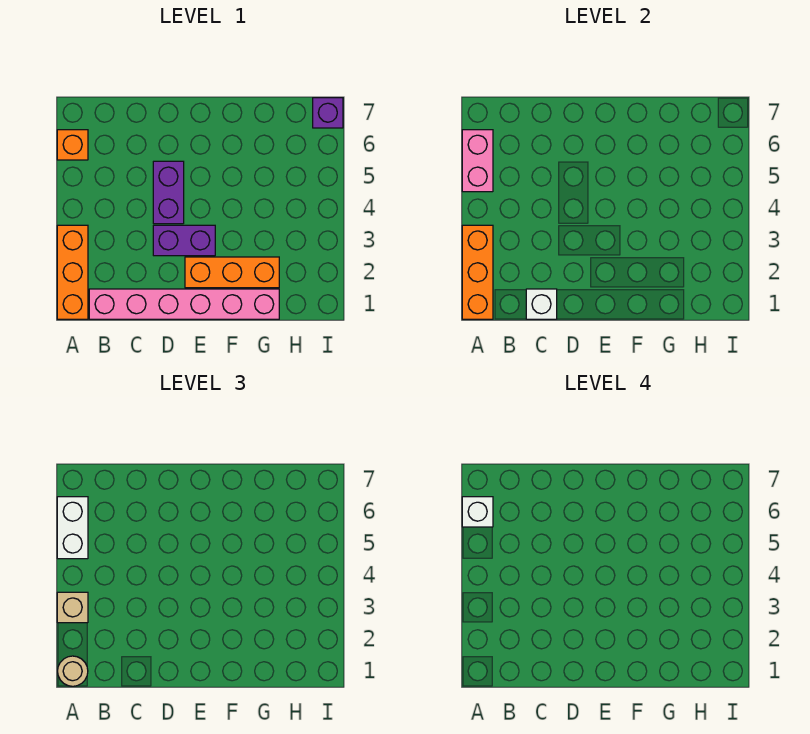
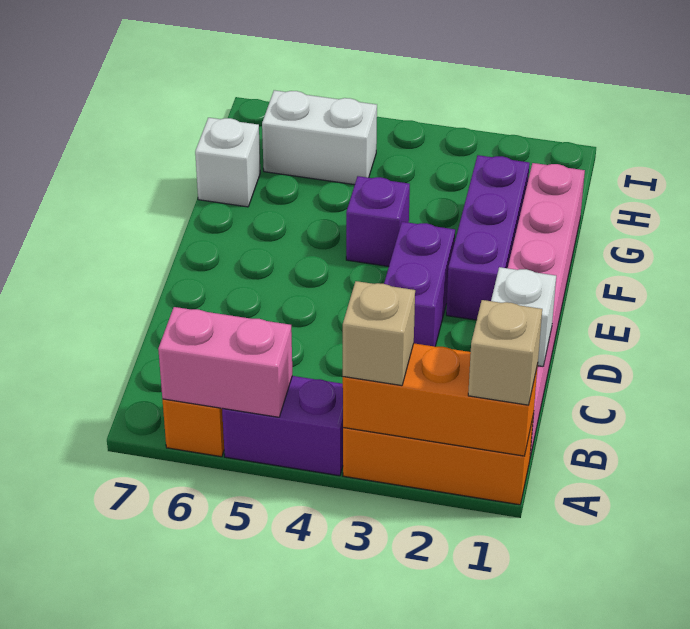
tan 1x1 round brick [58,656,88,686] -> tan 1x1 brick [468,300,542,405]
white 1x2 brick [57,497,88,559] -> white 1x2 brick moved to [262,90,377,185]
white 1x1 brick [462,497,493,527] -> white 1x1 brick moved to [195,118,260,207]
purple 1x2 brick [153,161,184,224] -> purple 1x2 brick moved to [222,376,343,476]
orange 1x3 brick [185,257,279,288] -> purple 1x3 brick [446,155,530,320]
purple 1x1 brick [313,98,343,128] -> purple 1x1 brick moved to [346,176,410,266]

